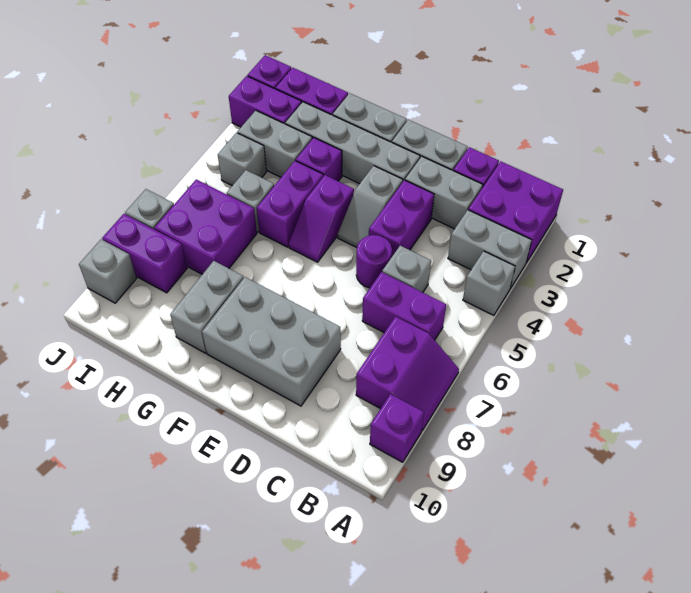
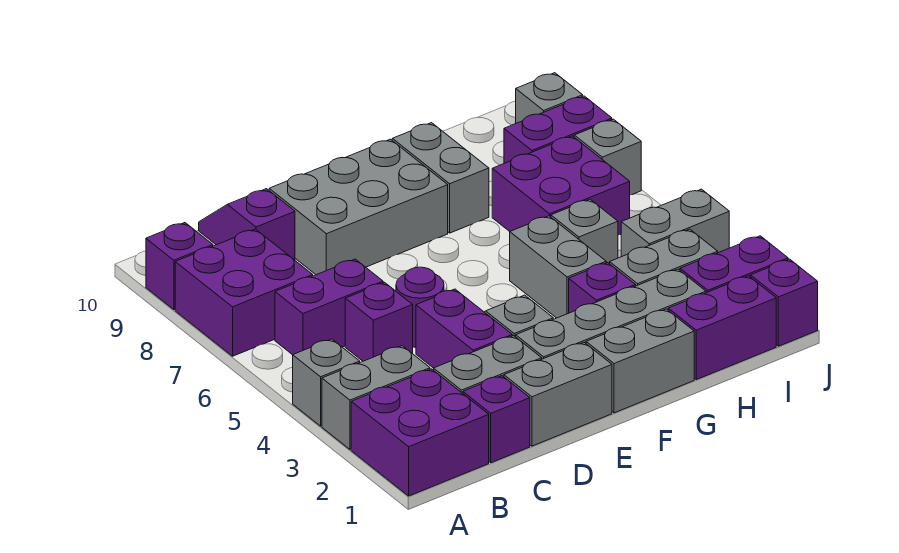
purple 2x2 slope [356,317,459,430] -> purple 2x2 brick [175,229,313,356]
grey 1x1 brick [382,246,431,292] -> purple 1x1 brick [345,282,413,361]
purple 1x2 slope [289,175,354,262] -> purple 1x2 slope moved to [199,189,295,260]
purple 1x2 brick [257,161,323,247] -> grey 1x2 brick [510,216,606,318]
grey 1x1 brick [218,133,267,186] -> grey 1x2 brick [621,189,729,257]

